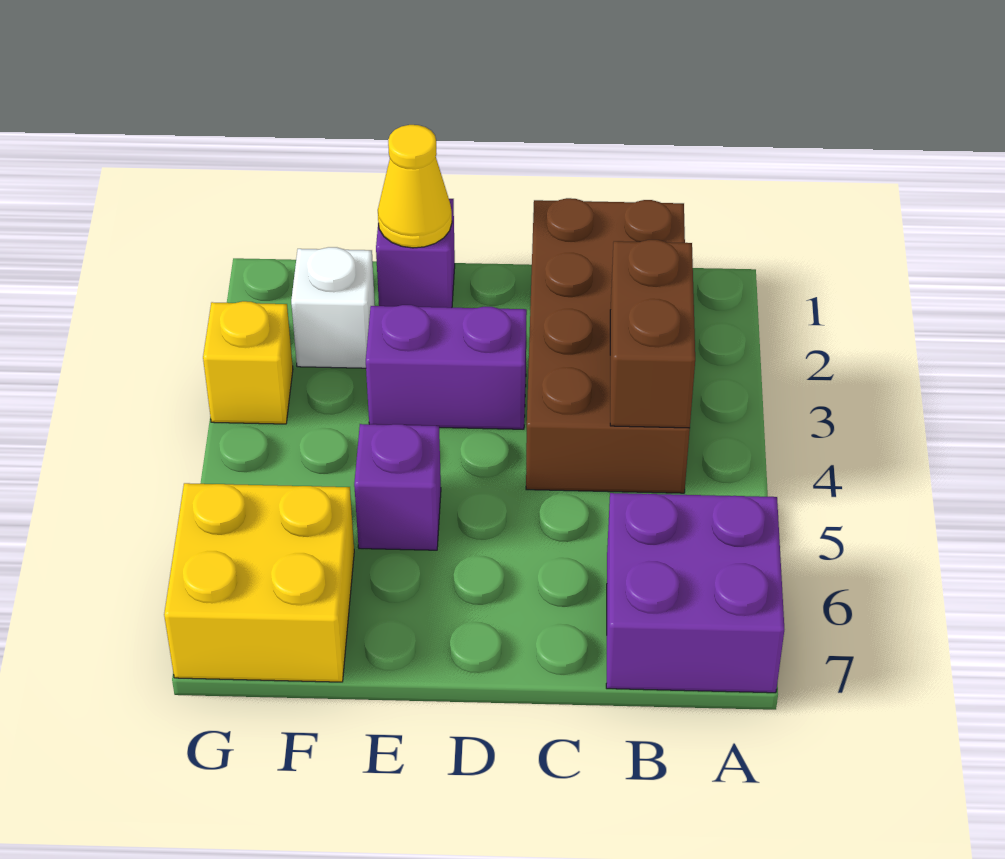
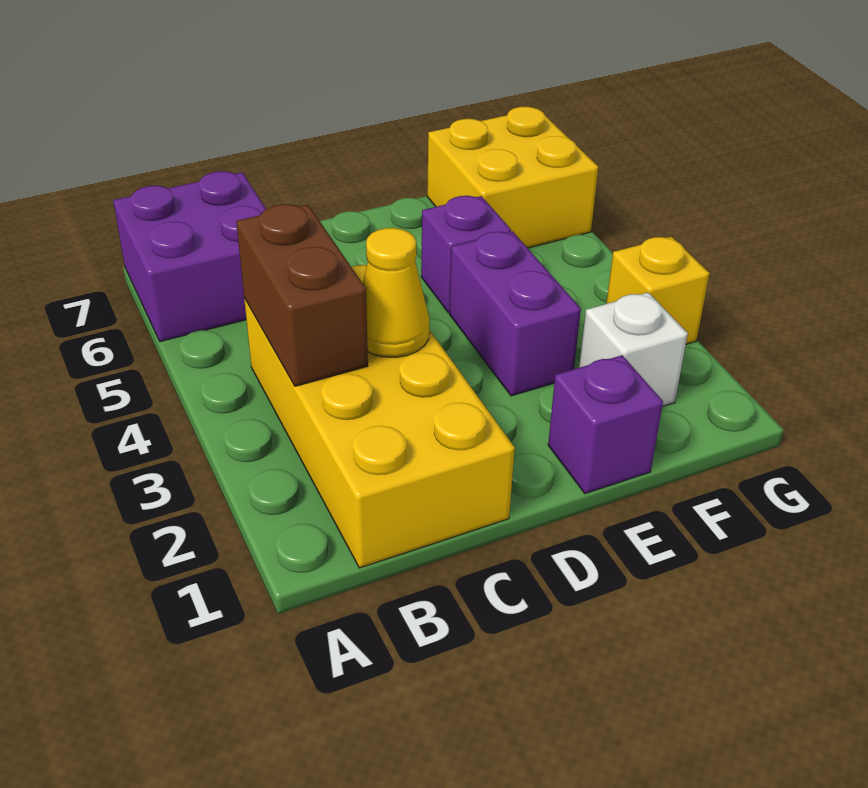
brown 2x4 brick [526,198,690,493] -> yellow 2x4 brick [244,265,515,568]
purple 1x2 brick [366,305,527,429] -> purple 1x2 brick turned to [450,231,581,396]
yellow 1x1 cone [378,125,452,248] -> yellow 1x1 cone moved to [363,228,430,357]

